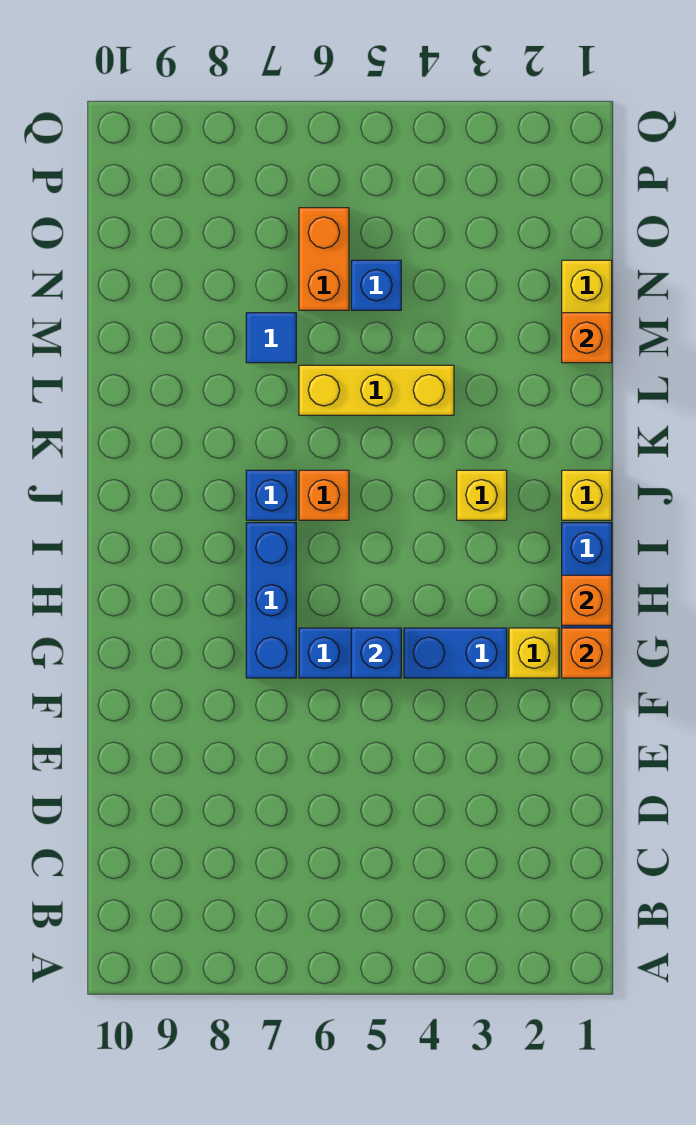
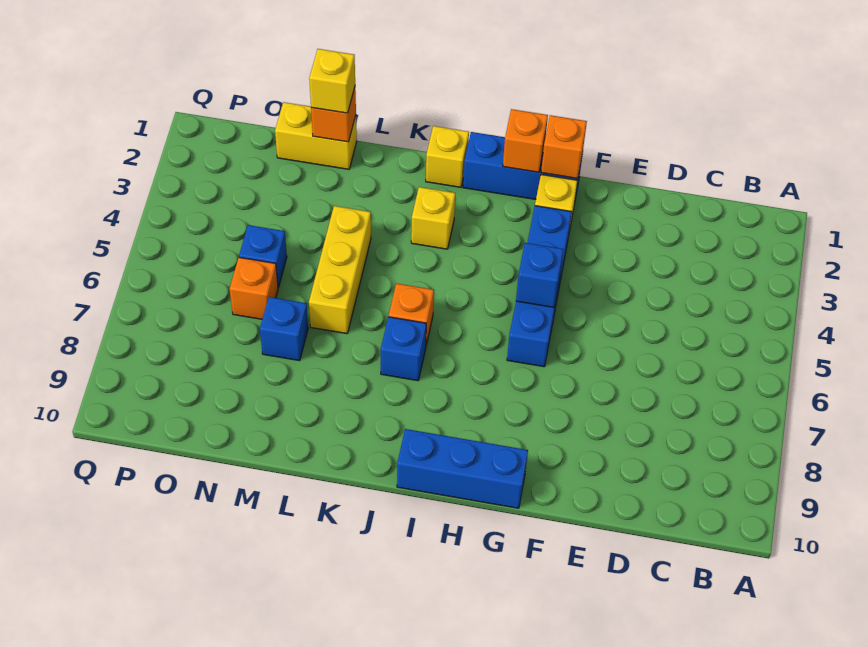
blue 1x3 brick [246,523,296,678] -> blue 1x3 brick moved to [397,429,528,508]
none -> yellow 1x1 brick [309,49,355,113]
blue 1x1 tile [246,313,296,363] -> blue 1x1 brick [260,297,308,361]
orange 1x2 brick [299,208,349,310] -> orange 1x1 brick [230,257,278,319]

